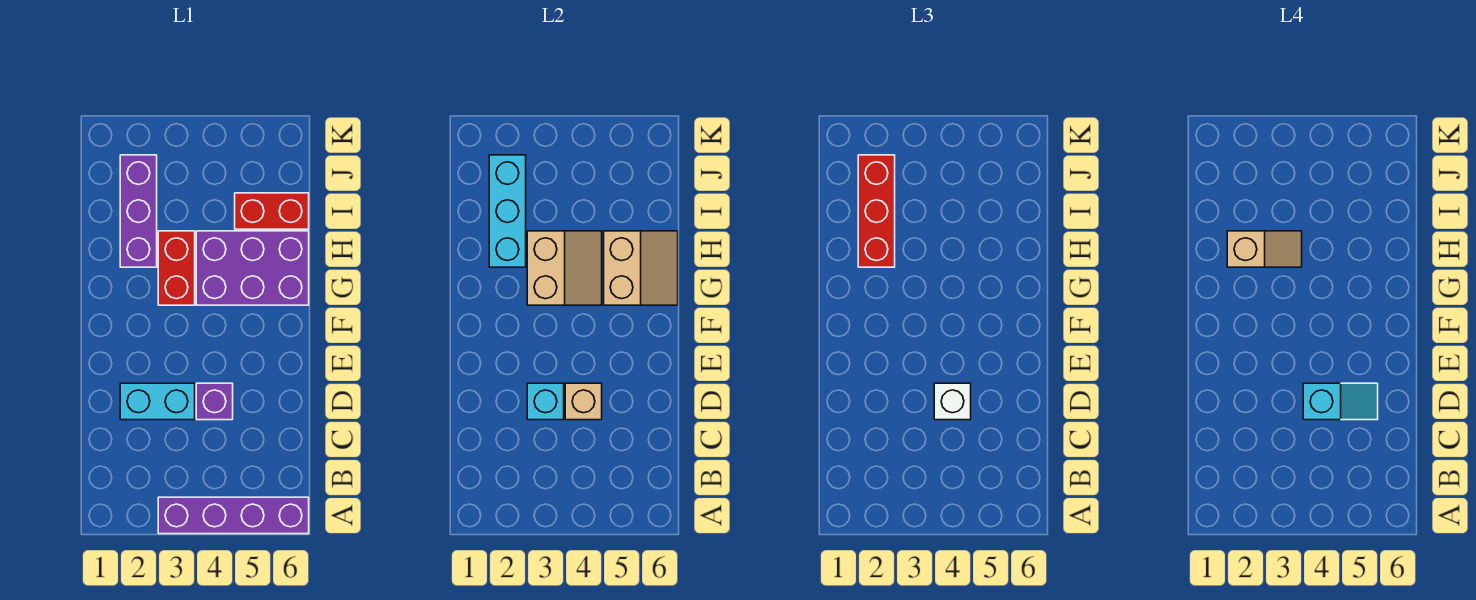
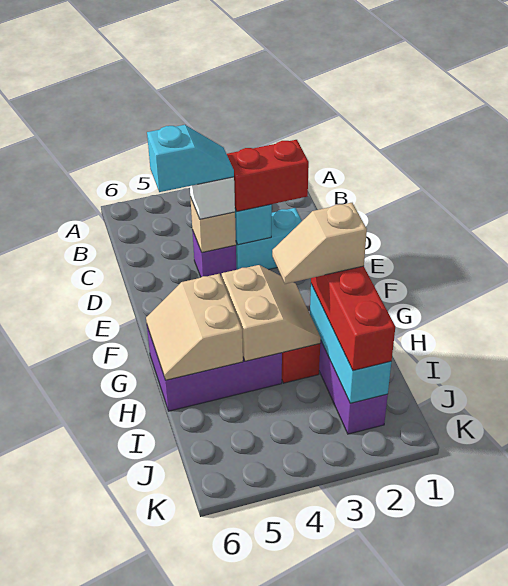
purple 1x4 brick [158,497,309,534] -> none
cyan 1x2 slope [1303,383,1378,420] -> cyan 1x2 slope turned to [147,125,234,192]
tan 2x2 slope [527,231,602,305] -> tan 2x2 slope turned to [222,265,321,361]
red 1x2 brick [235,193,309,229] -> red 1x2 brick moved to [227,140,309,211]

